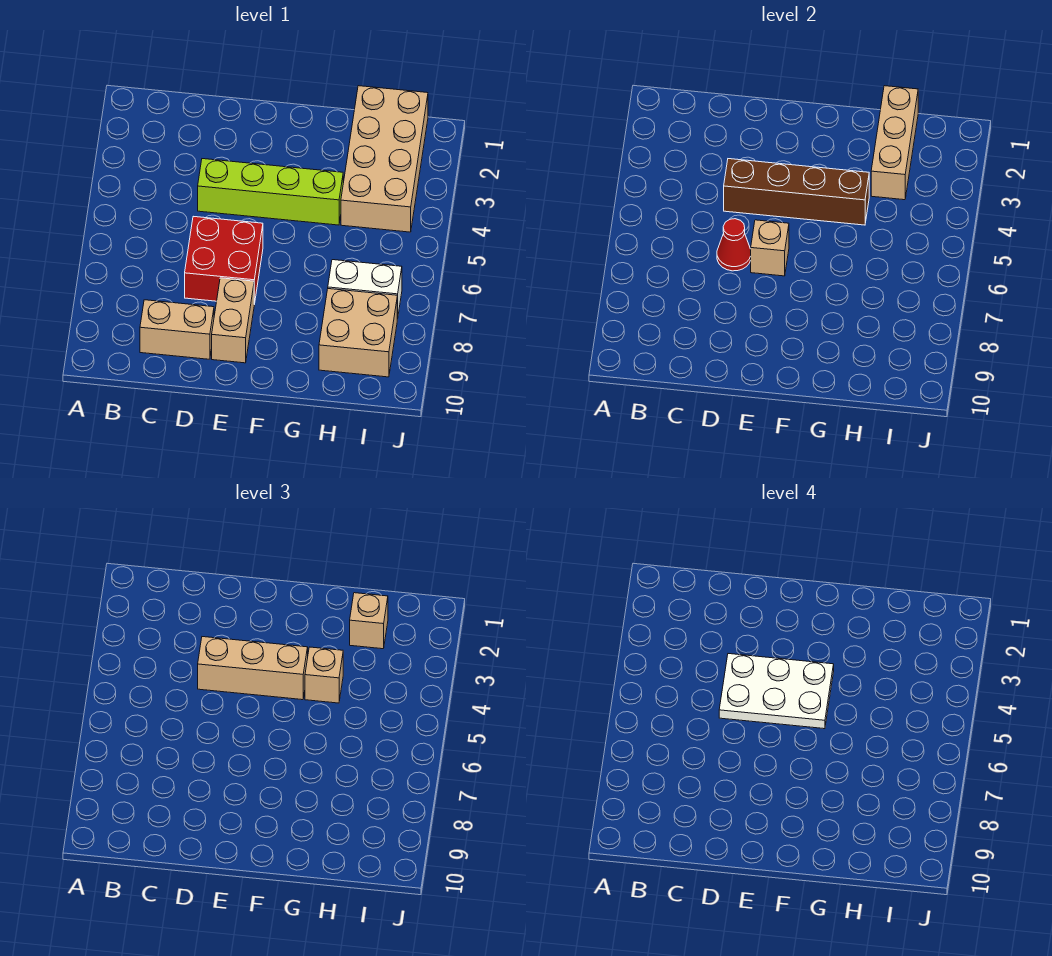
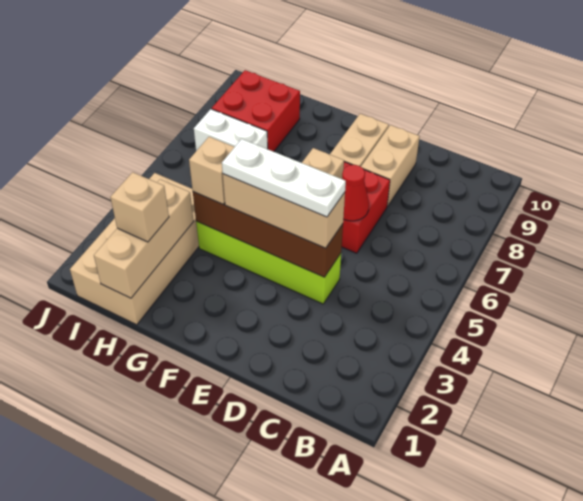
tan 1x2 brick [140,300,214,359] -> tan 1x2 brick turned to [361,125,420,206]
white 2x3 plate [719,654,834,729] -> white 1x3 plate [222,139,346,217]
tan 2x2 brick [319,289,397,377] -> red 2x2 brick [212,70,300,152]

